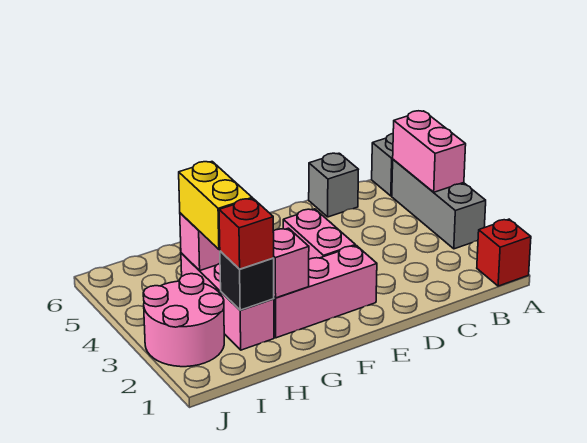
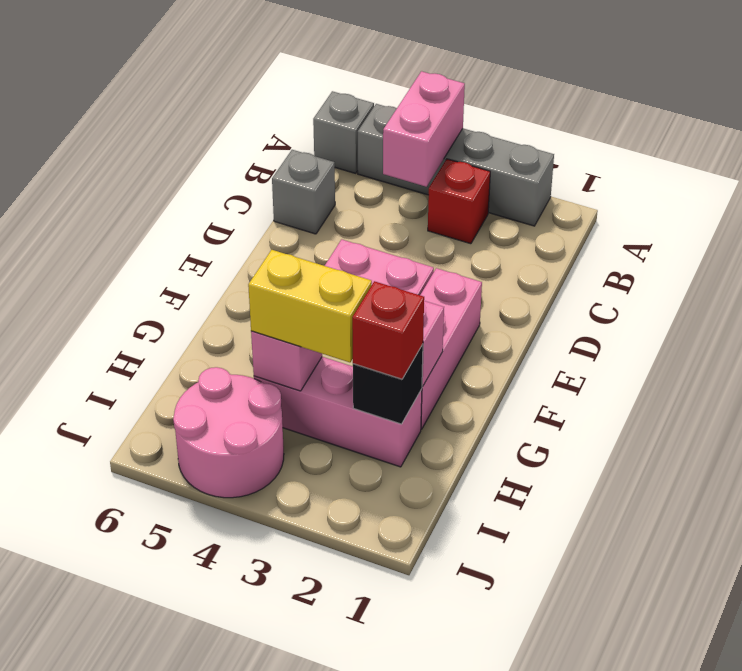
red 1x1 brick [477,219,531,286] -> red 1x1 brick moved to [428,159,490,244]
grey 1x3 brick [392,159,486,249] -> grey 1x4 brick [358,104,554,226]
pink 1x2 brick [393,111,466,192] -> pink 1x2 brick turned to [383,71,465,187]
pink 2x2 round brick [143,274,224,367] -> pink 2x2 round brick moved to [173,367,284,498]

